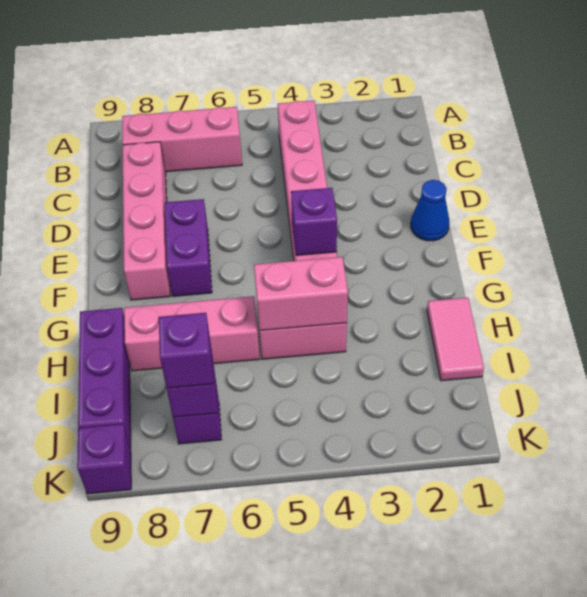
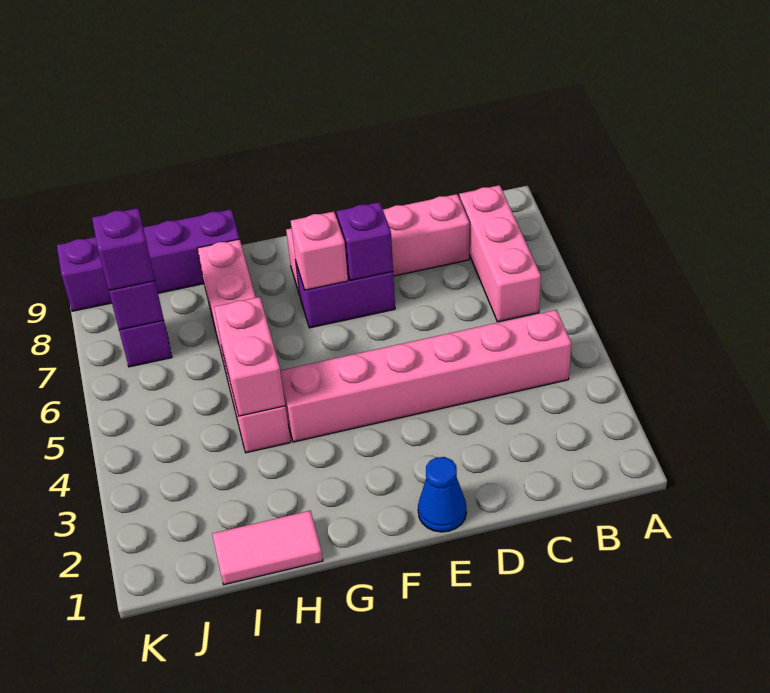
purple 1x1 brick [291,188,337,255] -> purple 1x1 brick moved to [337,202,393,281]
none -> pink 1x1 brick [291,212,348,290]

